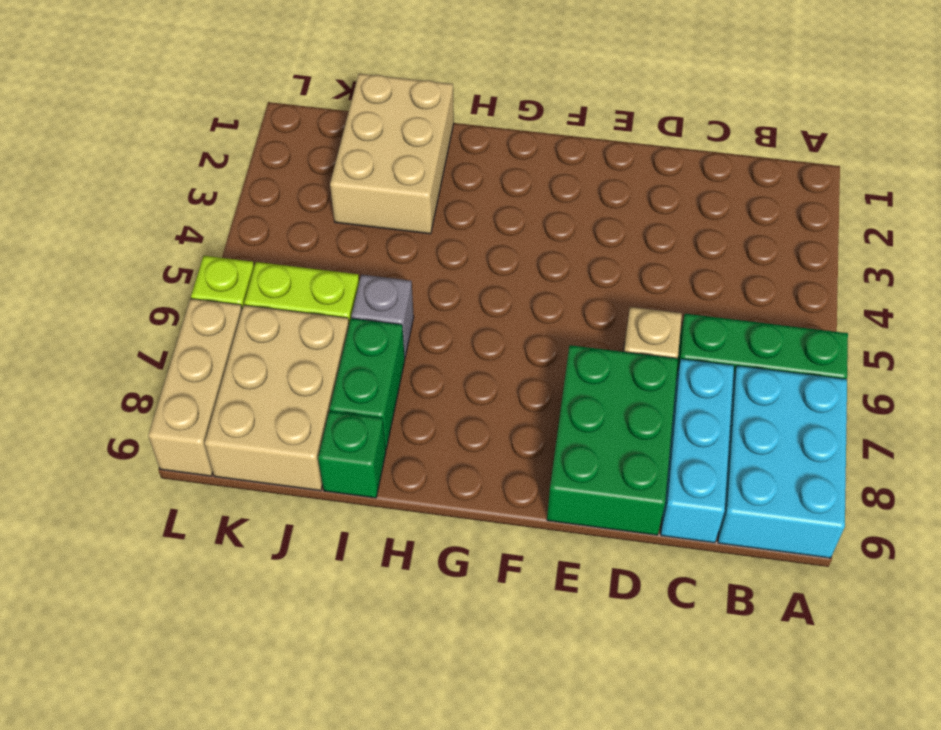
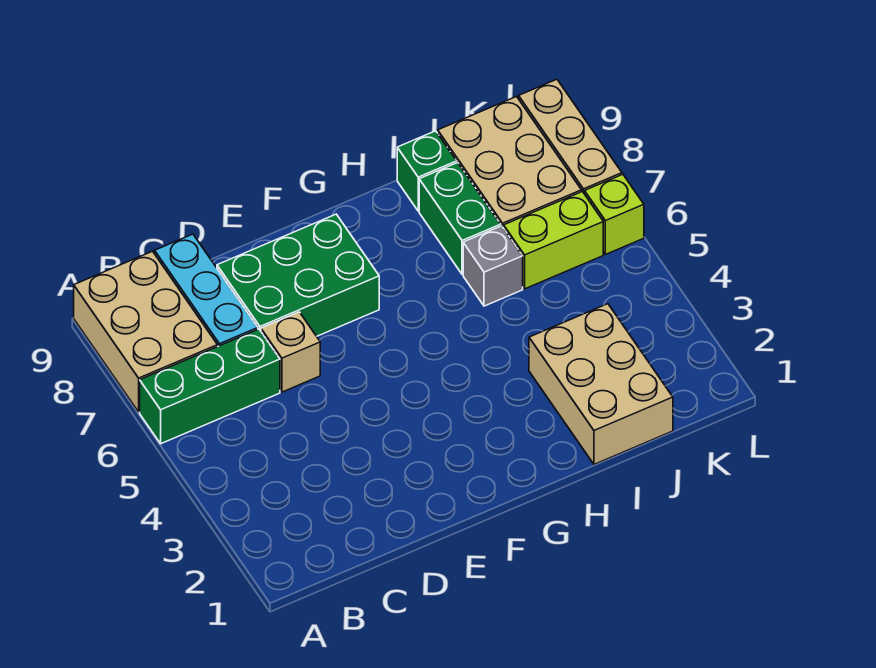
cyan 2x3 brick [718,366,847,558] -> tan 2x3 brick [74,251,218,412]
green 2x3 brick [547,345,678,535] -> green 2x3 brick turned to [217,214,379,336]

